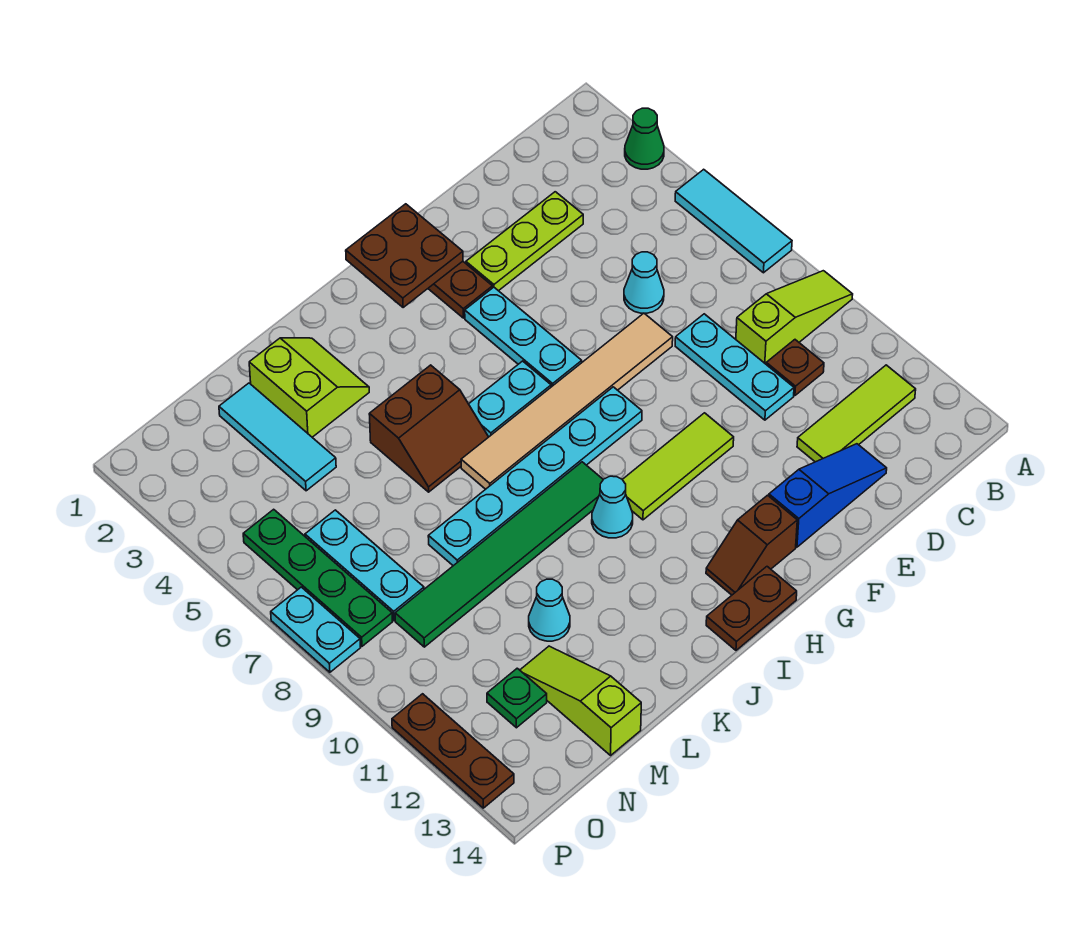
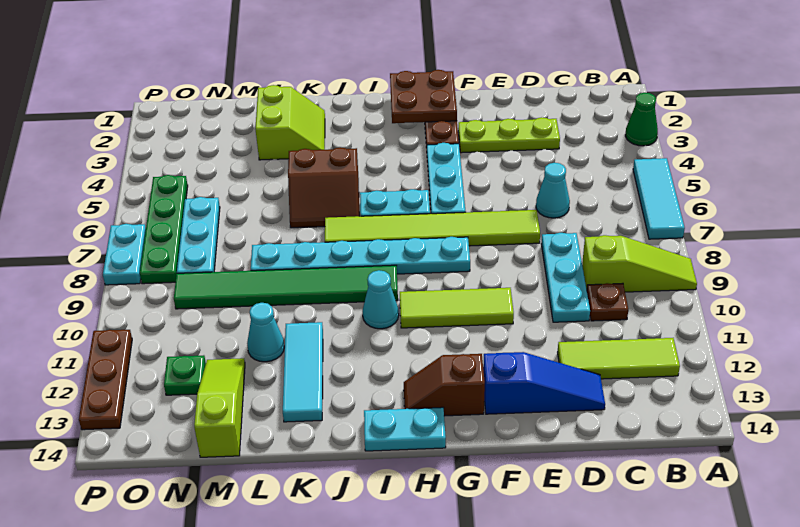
tan 1x6 tile [461,313,673,489] -> lime 1x6 tile [325,210,540,246]
brown 1x2 plate [706,567,797,650] -> cyan 1x2 plate [364,407,446,451]
cyan 1x3 tile [219,383,336,491] -> cyan 1x3 tile moved to [283,322,323,422]

